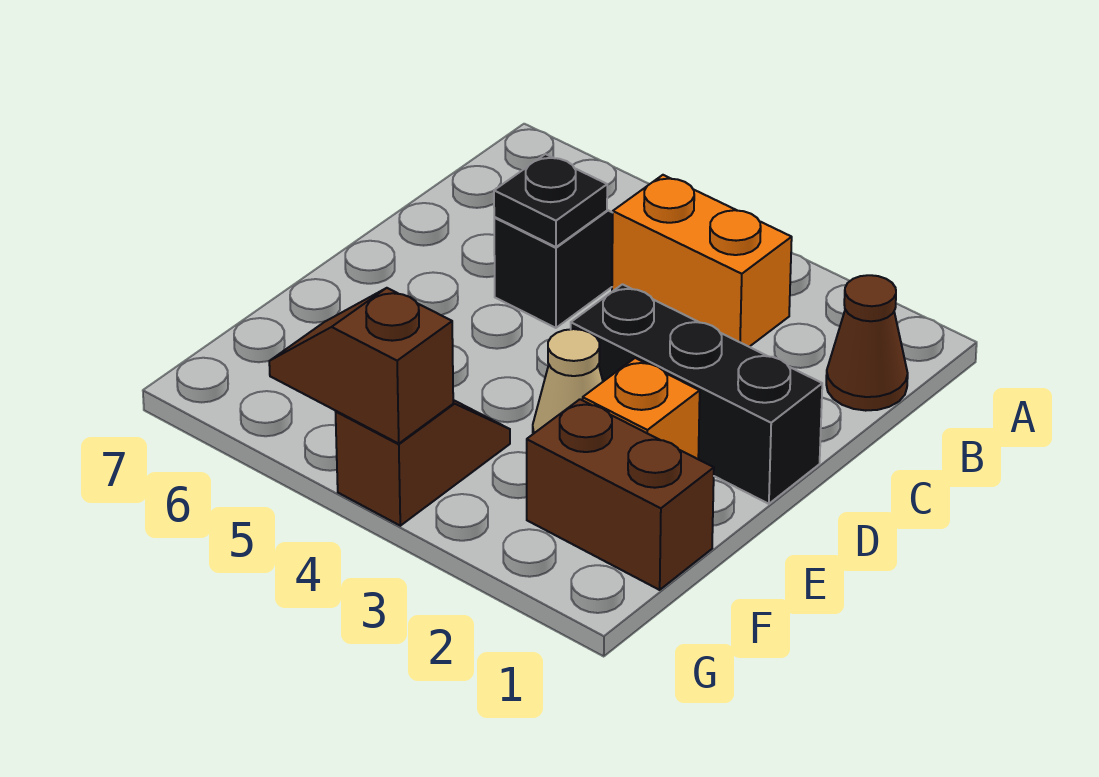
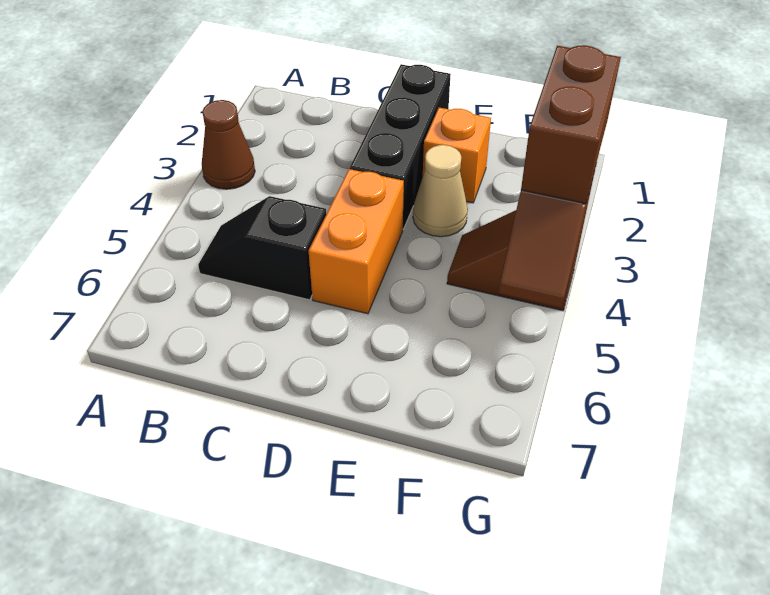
brown 1x1 cone [826,275,908,411] -> brown 1x1 cone moved to [202,100,255,189]
orange 1x2 brick [612,175,792,347] -> orange 1x2 brick moved to [309,169,404,314]
black 1x1 plate [494,154,607,247] -> none
brown 1x2 brick [527,399,714,590] -> brown 1x2 brick moved to [521,45,621,204]

